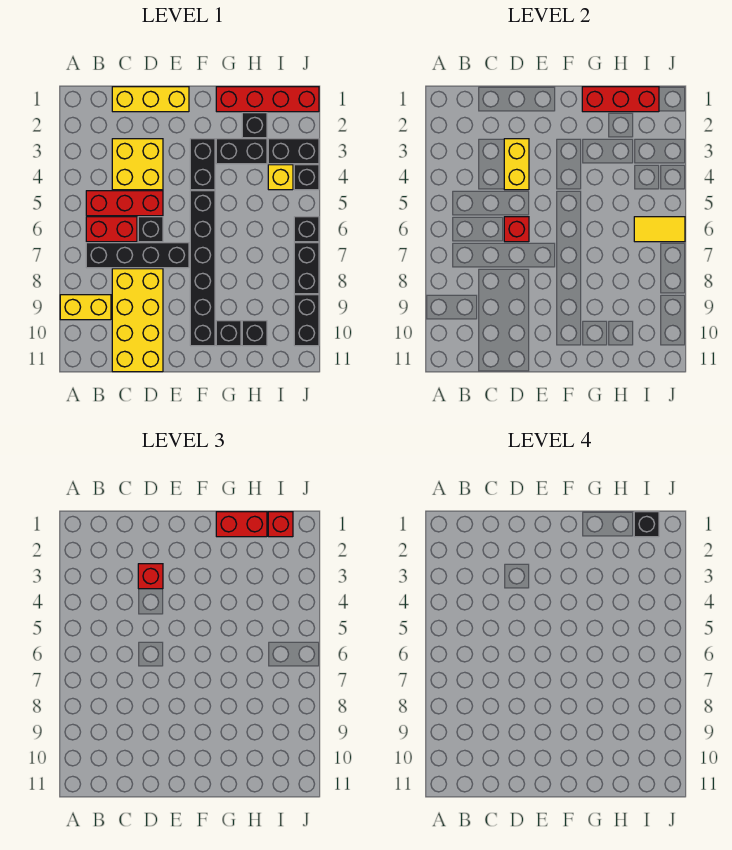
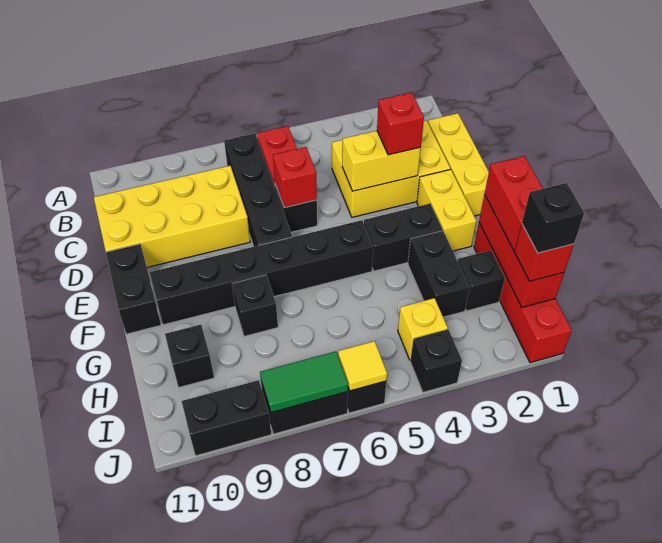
yellow 1x2 brick [60,295,111,320] -> yellow 1x2 brick moved to [417,169,477,251]
red 1x3 brick [86,191,163,216] -> none
yellow 2x2 brick [112,139,163,190] -> yellow 2x3 brick [332,121,450,217]
black 1x1 brick [216,321,241,346] -> black 1x1 brick moved to [232,275,278,336]
black 1x2 brick [268,139,319,164] -> black 1x2 brick moved to [106,244,161,334]
yellow 1x2 tile [634,217,685,242] -> yellow 1x1 tile [338,341,387,391]
none -> green 1x2 tile [260,351,348,413]

